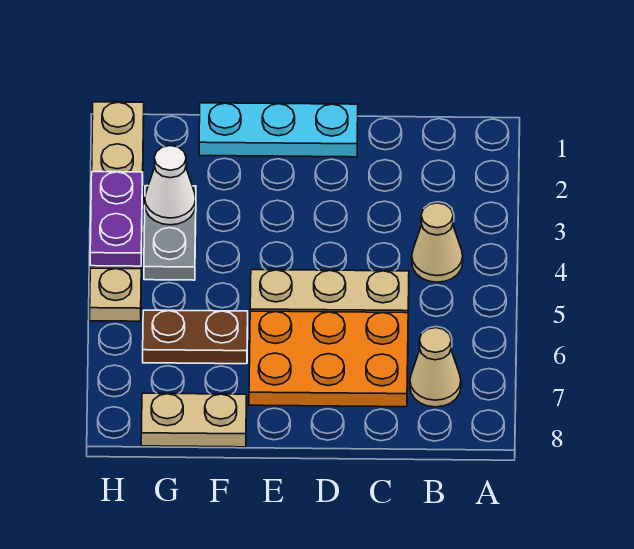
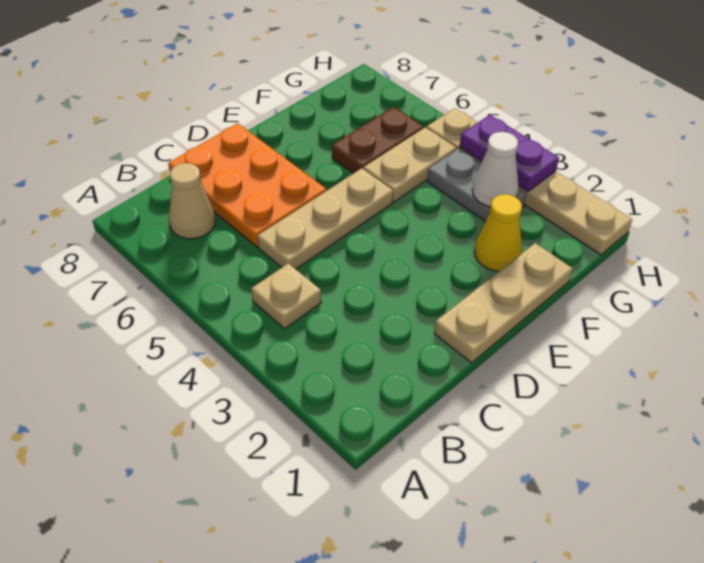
tan 1x1 cone [412,203,463,282] -> tan 1x1 plate [251,263,321,329]
orange 2x3 plate [249,311,408,407] -> orange 2x3 plate turned to [168,123,327,247]
cyan 1x3 plate [199,103,358,157] -> tan 1x3 plate [434,243,573,363]
none -> yellow 1x1 cone [475,194,522,271]
tan 1x2 plate [141,393,247,447] -> tan 1x2 plate moved to [363,127,456,202]

